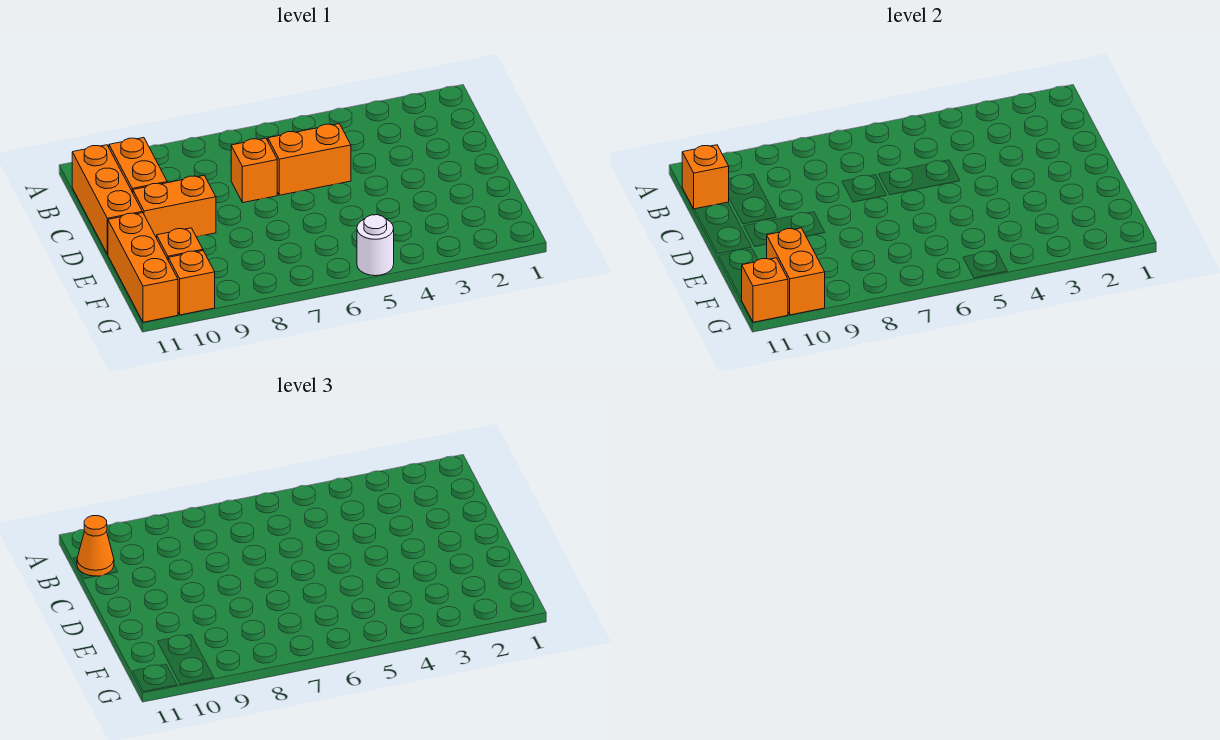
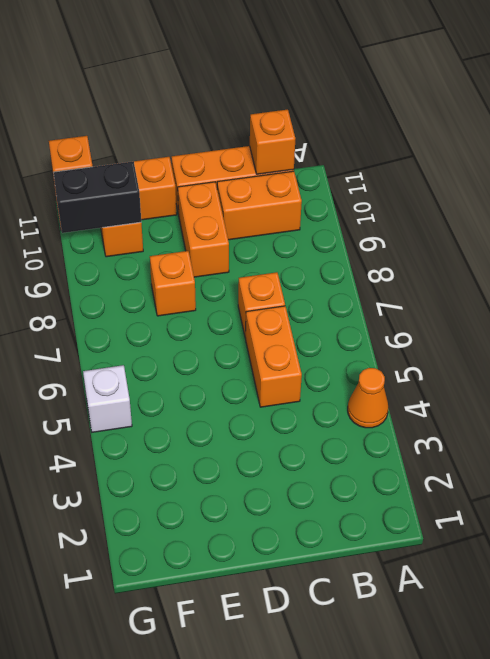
orange 1x1 cone [77,516,114,576] -> orange 1x1 cone moved to [348,368,388,428]
orange 1x2 brick [767,228,825,315] -> black 1x2 brick [53,161,141,233]
white 1x1 round brick [357,215,394,276] -> white 1x1 brick [83,365,132,432]
orange 1x1 brick [168,251,215,315] -> orange 1x1 brick moved to [150,251,196,316]

